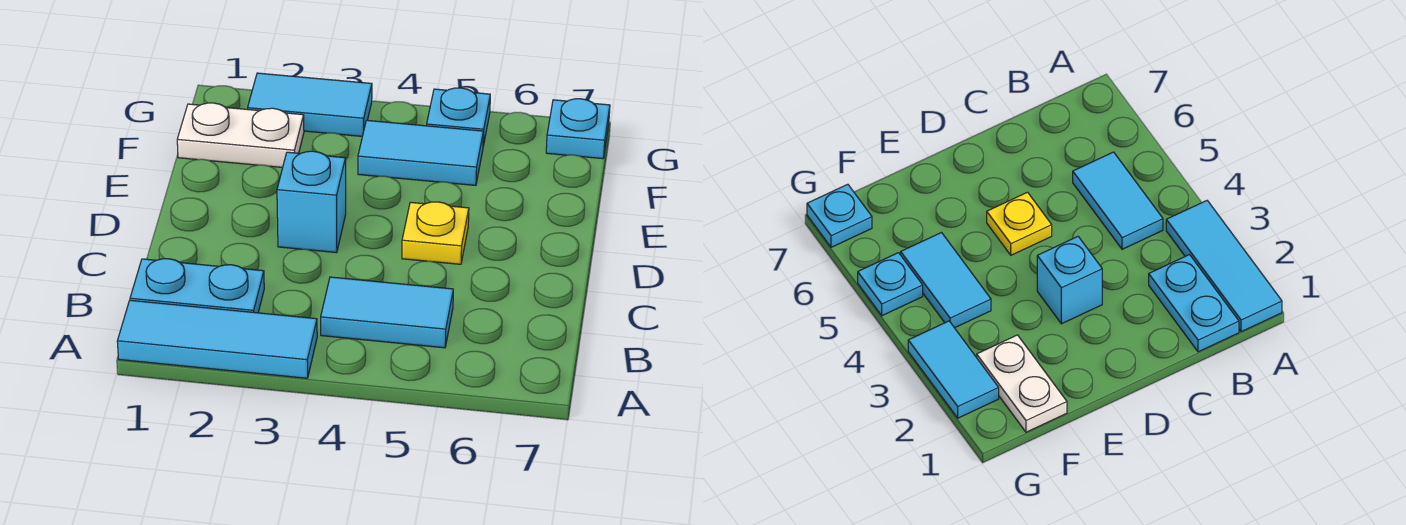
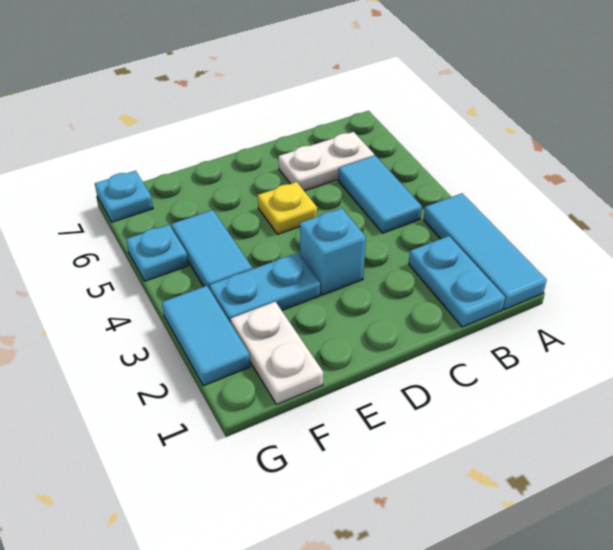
none -> white 1x2 plate [279,132,374,191]
none -> cyan 1x2 plate [209,253,320,323]

